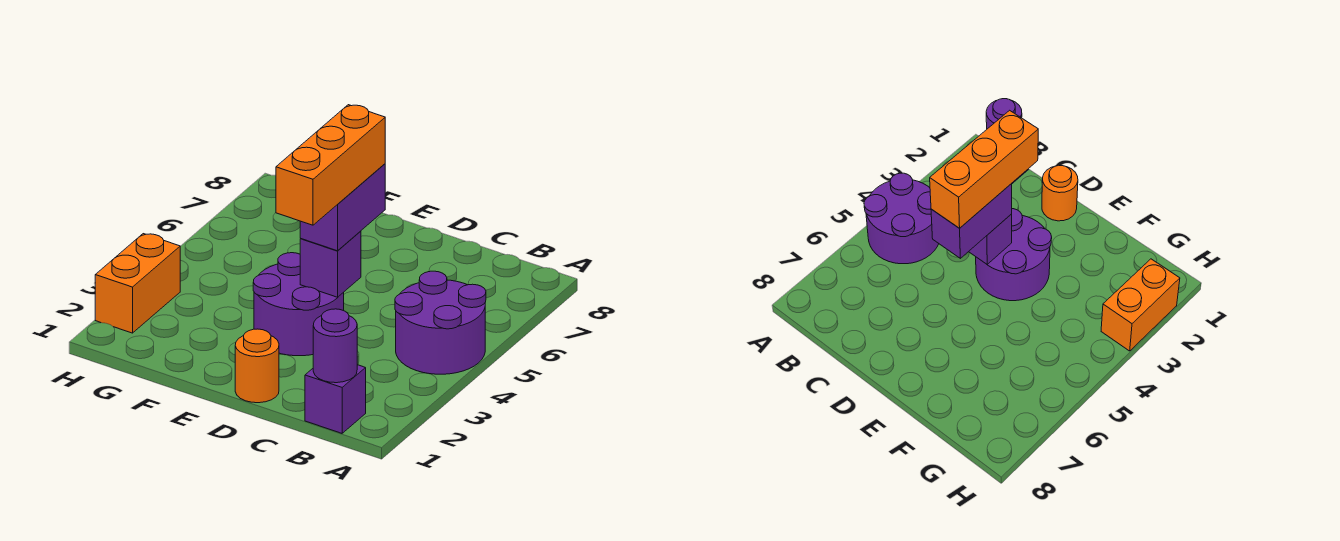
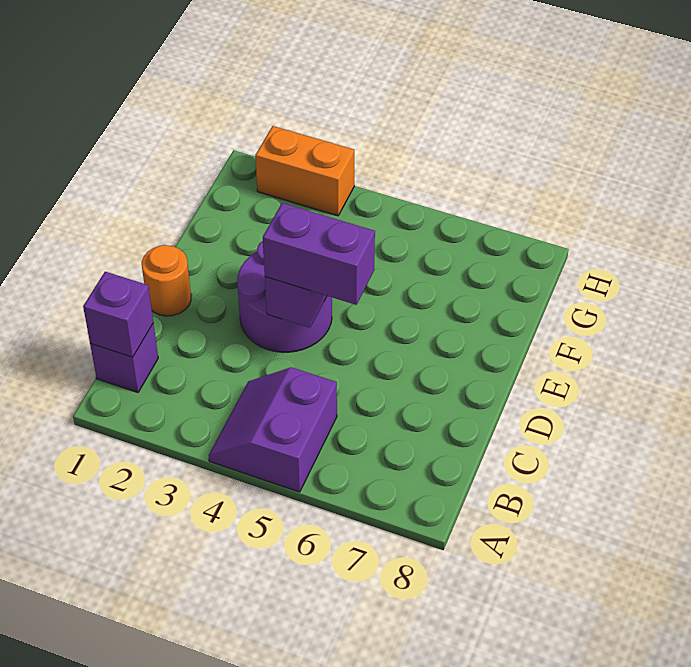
purple 2x2 round brick [395,271,486,374] -> purple 2x2 slope [209,367,337,492]
purple 1x1 round brick [313,309,357,383] -> purple 1x1 brick [83,272,153,357]
orange 1x3 brick [276,105,385,225] -> none

